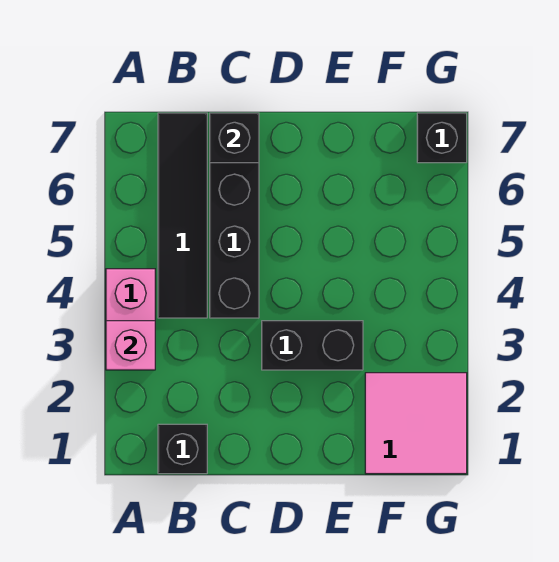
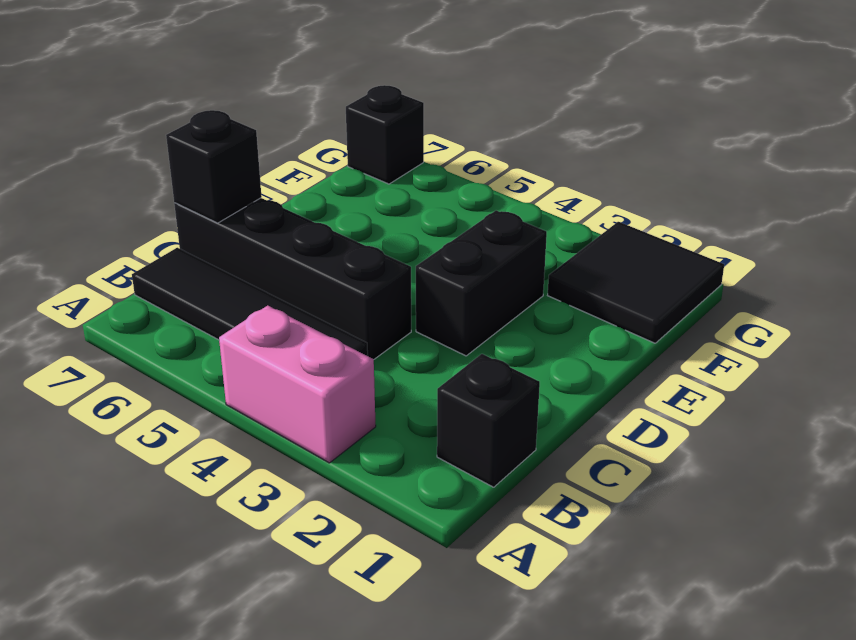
pink 1x1 brick [106,321,155,370] -> none
pink 2x2 tile [365,373,467,474] -> black 2x2 tile [548,222,724,343]

